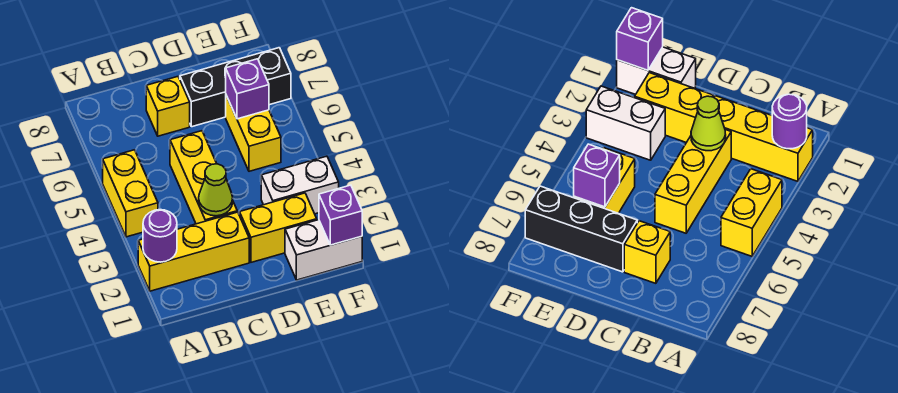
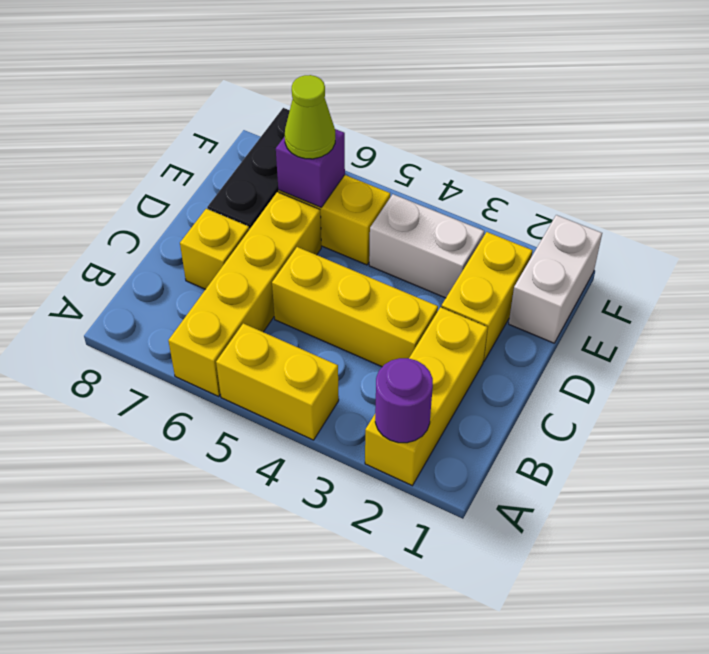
none -> yellow 1x4 brick [168,192,321,396]
lime 1x1 cone [199,164,233,216] -> lime 1x1 cone moved to [285,75,335,159]
white 1x2 brick [261,156,339,214] -> white 1x2 brick turned to [369,194,484,298]
purple 1x1 brick [319,185,362,245] -> none

